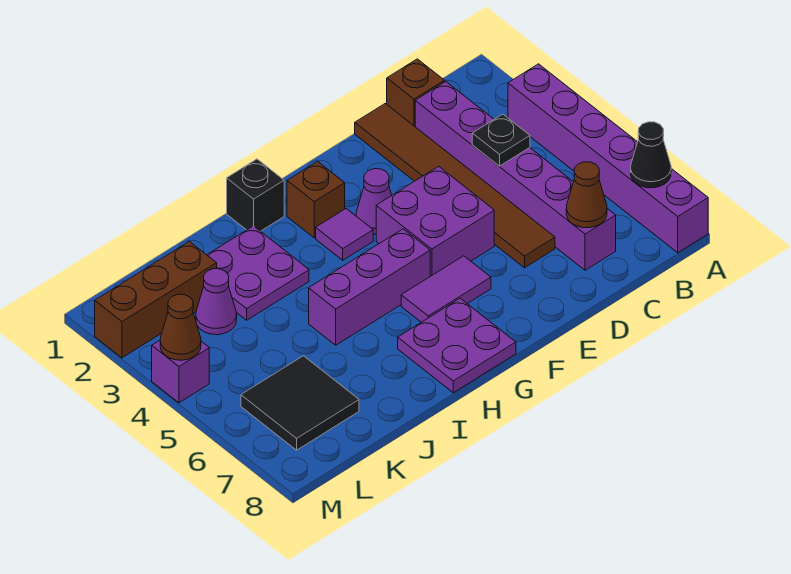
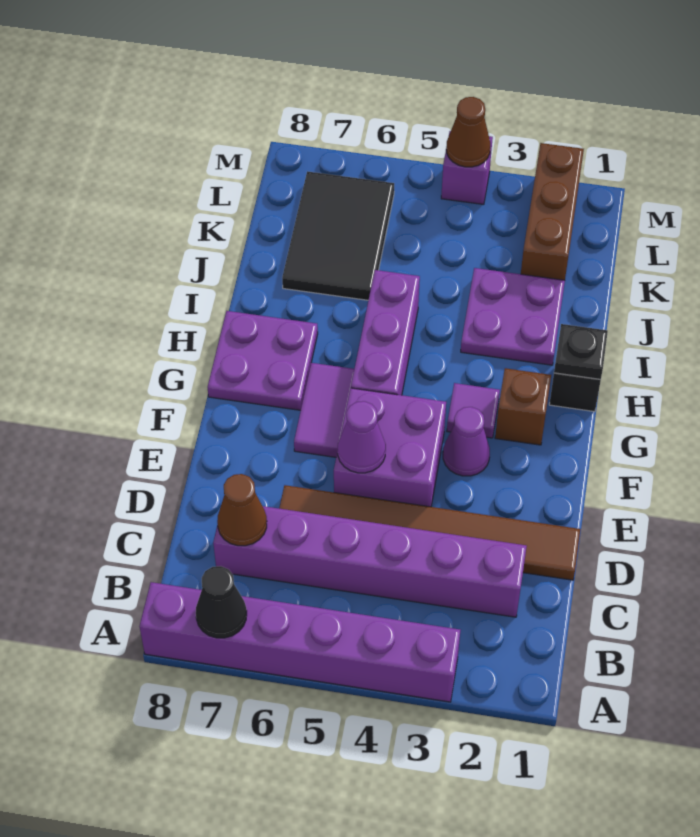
brown 1x1 brick [387,59,444,126] -> none
black 1x1 plate [472,114,530,166] -> black 1x1 plate moved to [554,324,608,379]
purple 1x1 cone [196,269,237,335] -> purple 1x1 cone moved to [338,401,386,473]
black 2x2 tile [241,356,359,450] -> black 2x3 tile [282,171,394,300]

